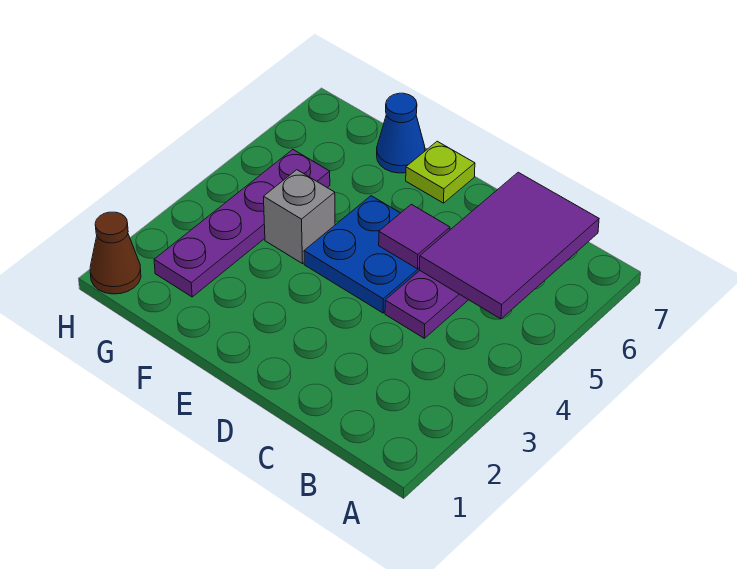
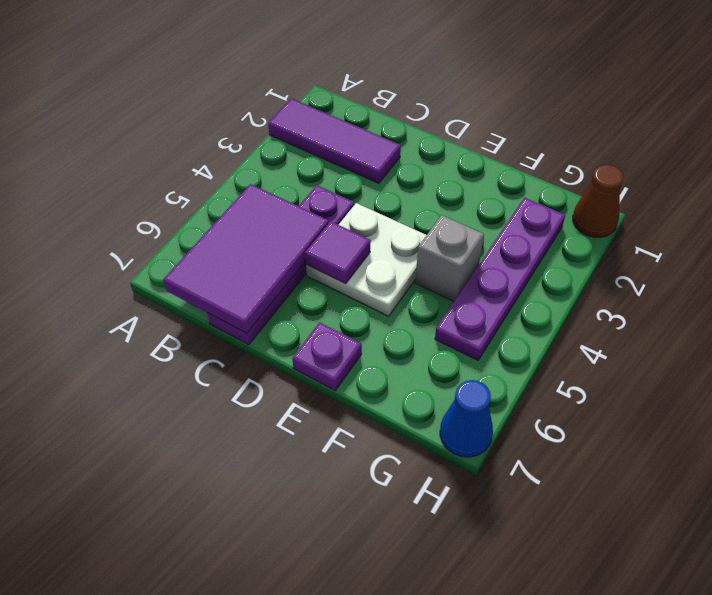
none -> purple 1x3 tile [268,98,401,183]
blue 2x2 plate [304,196,420,313] -> white 2x2 plate [306,203,426,316]
lime 1x1 plate [406,141,475,203] -> purple 1x1 plate [292,322,362,390]
blue 1x1 cone [377,93,425,173] -> blue 1x1 cone moved to [440,380,493,457]

